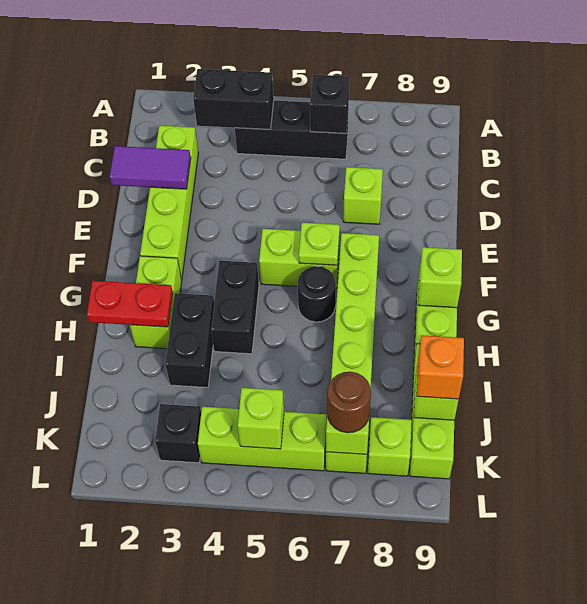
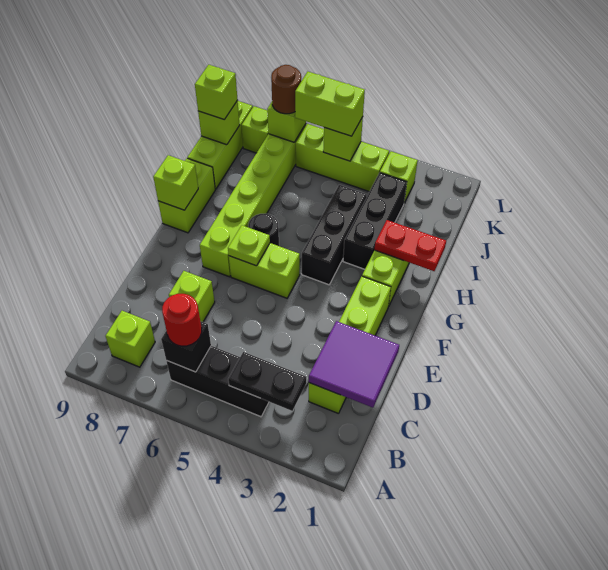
black 1x2 brick [193,69,274,129] -> black 1x2 plate [228,352,306,411]
none -> red 1x1 round brick [162,294,202,346]
none -> lime 1x1 brick [106,311,155,367]
purple 1x2 tile [110,146,191,189] -> purple 2x2 tile [309,321,399,408]
black 1x2 brick [211,261,259,354] -> black 1x3 brick [302,185,366,285]
black 1x2 brick [165,293,214,387] -> black 1x3 brick [343,173,407,269]
orange 1x1 brick [417,335,464,399] -> lime 1x1 brick [195,65,238,120]
black 1x1 brick [155,404,201,463] -> lime 1x1 brick [380,151,418,203]
none -> lime 1x2 brick [295,72,365,136]

